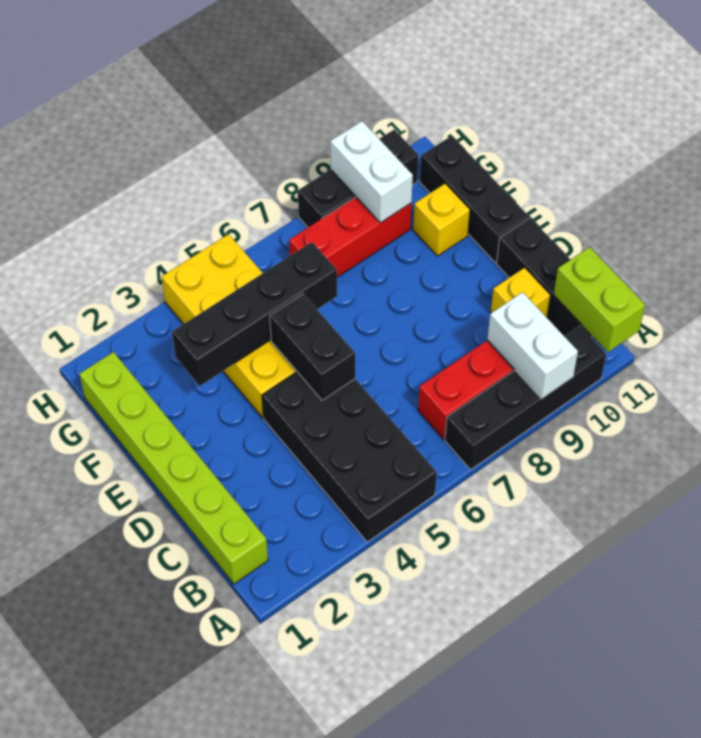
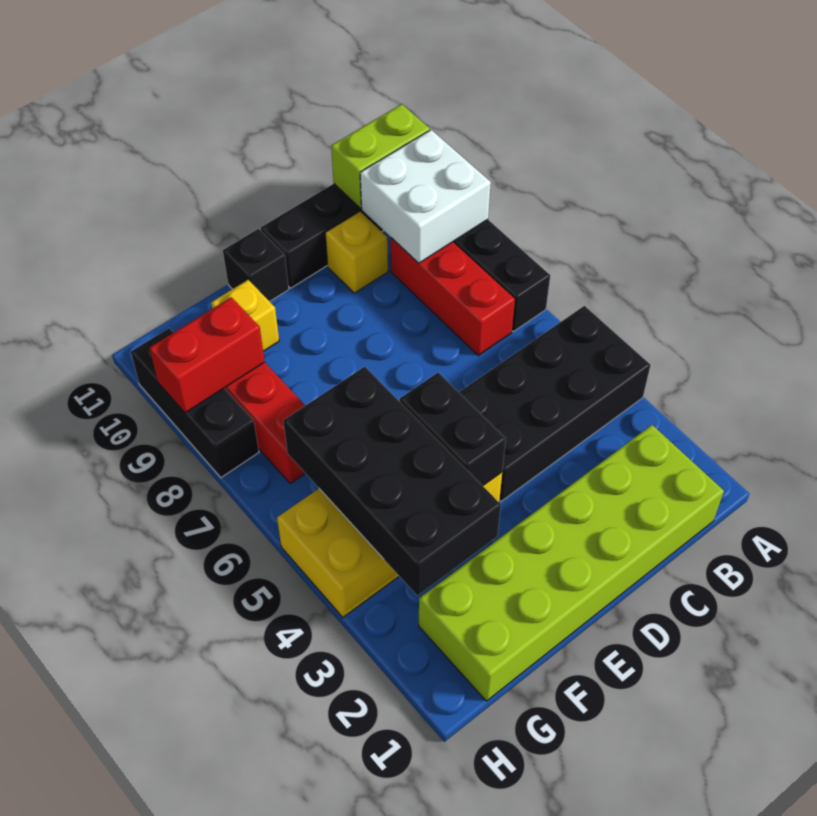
white 1x2 brick [487,292,578,399] -> white 2x2 brick [360,130,491,263]
lime 1x6 brick [79,352,268,584] -> lime 2x6 brick [419,425,724,701]
black 1x2 brick [270,294,355,400] -> black 1x2 brick turned to [400,372,506,486]
black 1x3 brick [420,136,529,263] -> black 1x1 brick [223,229,289,301]
black 1x4 brick [172,242,337,386] -> black 2x4 brick [283,367,501,596]
white 1x2 brick [330,121,413,223] -> red 1x2 brick [149,297,265,413]

